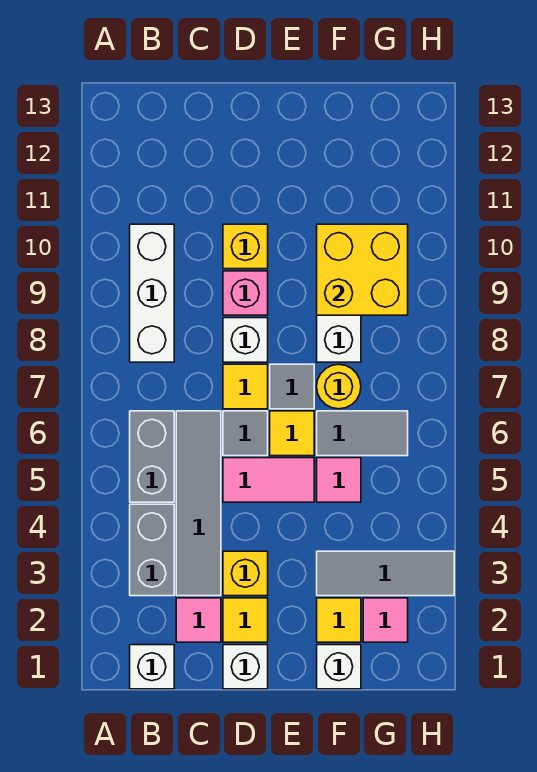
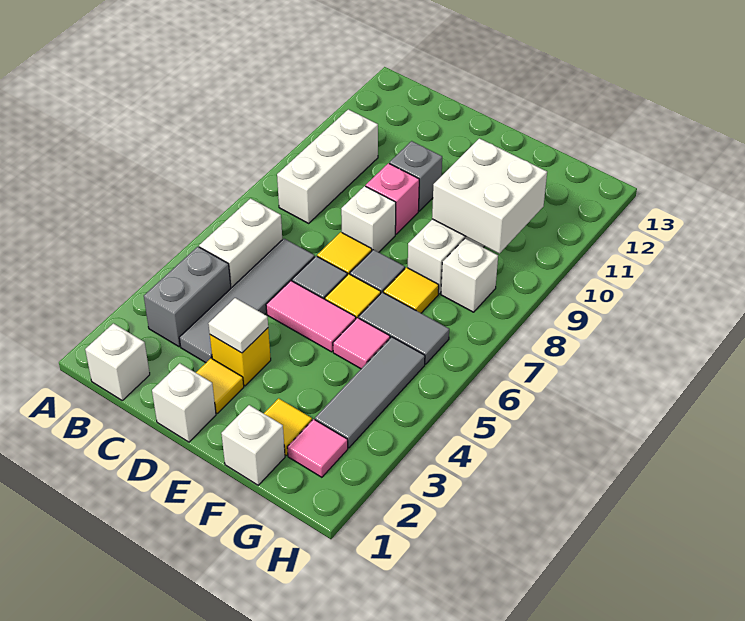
grey 1x2 brick [130,411,174,502] -> white 1x2 brick [199,199,282,288]
pink 1x1 tile [176,598,221,642] -> none
none -> white 1x1 tile [208,298,268,353]
yellow 1x1 brick [223,224,268,269] -> grey 1x1 brick [389,141,442,211]
grey 1x3 tile [317,551,454,596] -> grey 1x3 tile turned to [315,337,425,448]
yellow 1x1 round brick [317,364,361,409] -> yellow 1x1 tile [383,267,439,313]
yellow 2x2 brick [317,224,408,315] -> white 2x2 brick [432,139,547,253]
none -> white 1x1 brick [441,238,498,312]

